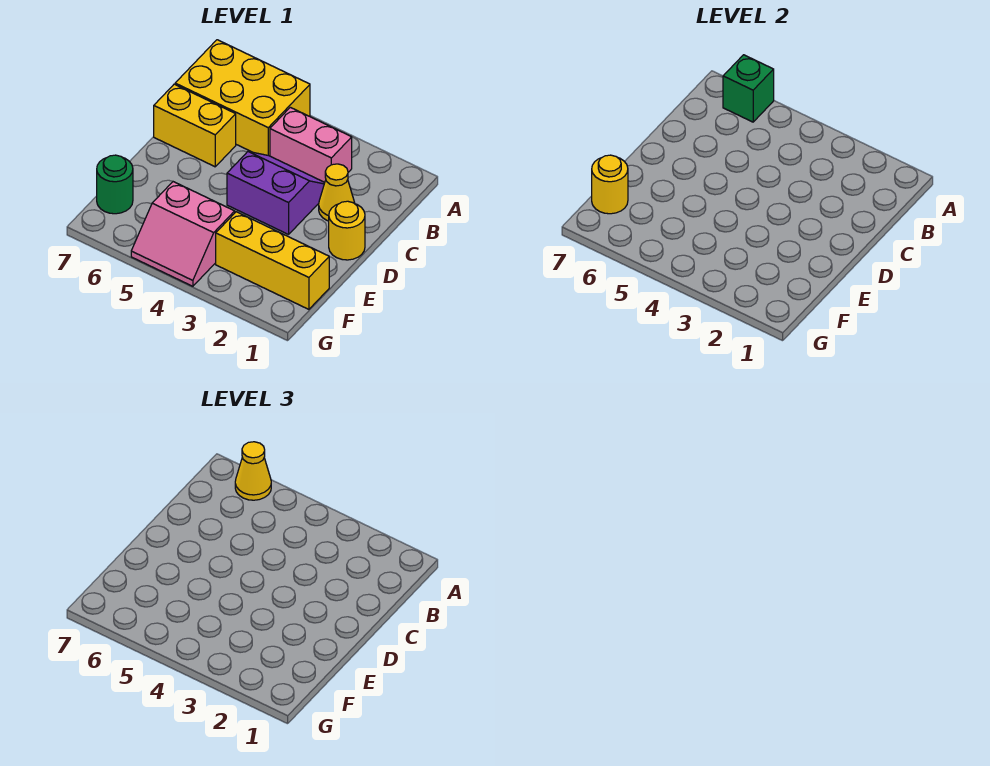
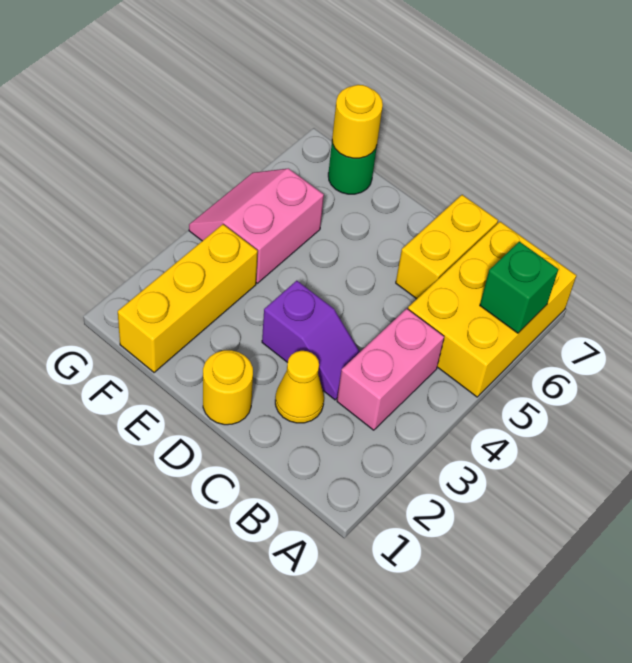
yellow 1x1 cone [235,442,271,500] -> none
purple 2x2 slope [227,152,325,234] -> purple 1x2 slope [262,281,360,400]

